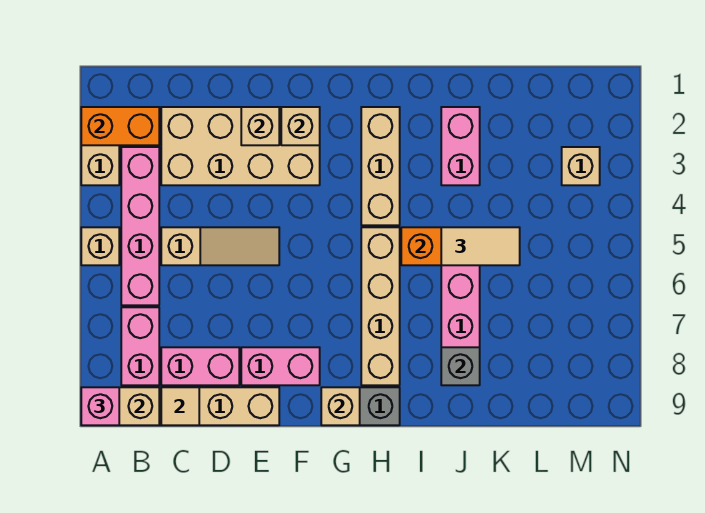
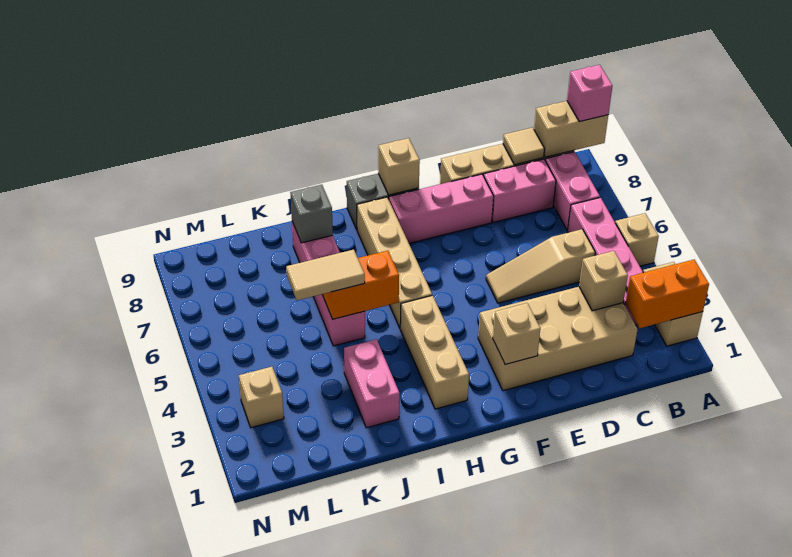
tan 1x1 brick [241,107,279,145] -> tan 1x1 brick moved to [579,251,628,311]
pink 1x2 brick [241,347,320,385] -> pink 1x3 brick [389,174,494,243]

